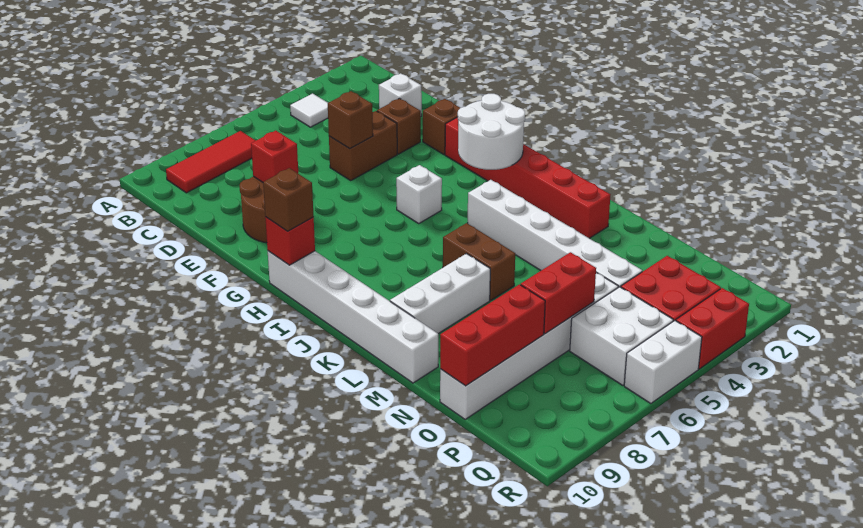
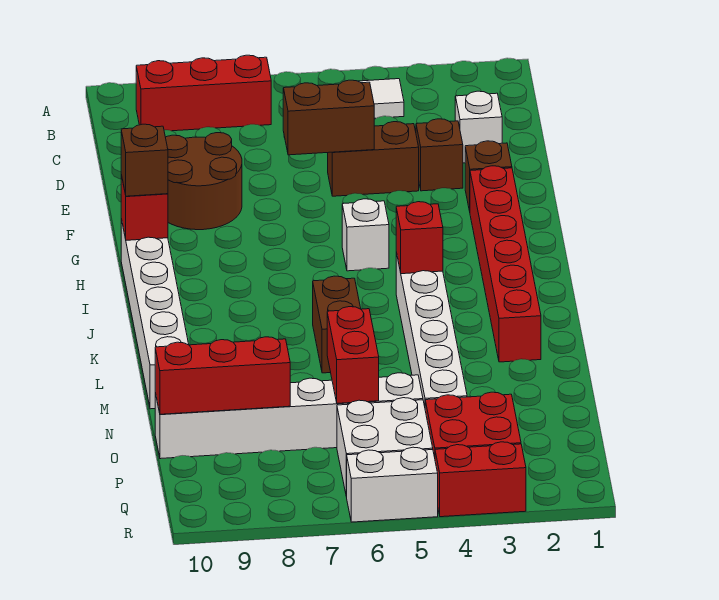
red 1x3 tile [166,131,256,193] -> red 1x3 brick [136,55,271,131]
brown 1x1 brick [328,91,373,149] -> brown 1x2 brick [283,80,374,155]
red 1x1 brick [251,130,298,182] -> red 1x1 brick moved to [396,202,443,274]
white 2x2 round brick [458,94,525,170] -> none
white 1x3 brick [390,254,490,334] -> none
red 1x2 brick [521,252,596,334] -> red 1x2 brick turned to [327,307,379,403]

